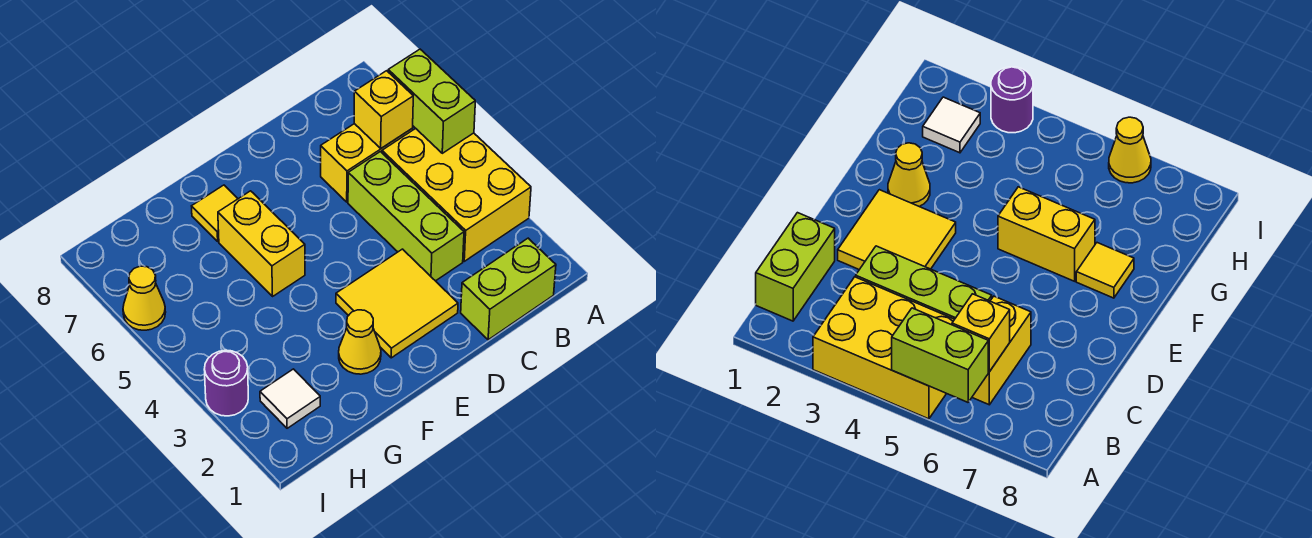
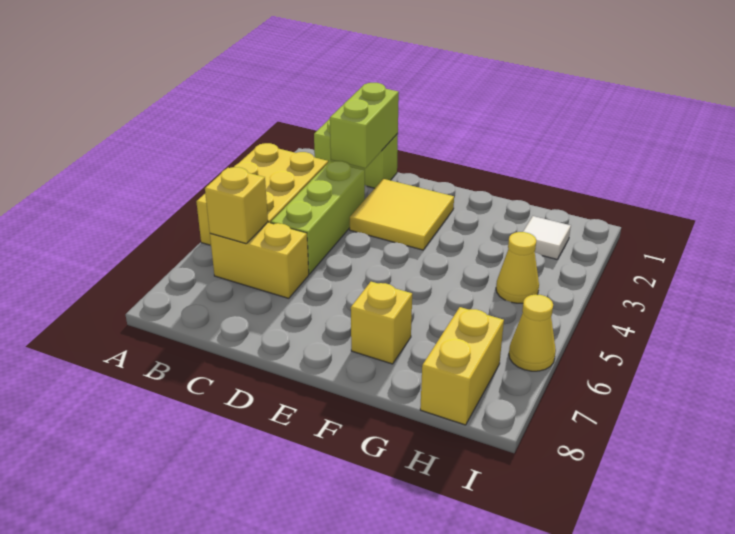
lime 1x2 brick [388,49,475,153] -> lime 1x2 brick moved to [330,83,399,168]
yellow 1x1 cone [339,310,381,374] -> yellow 1x1 cone moved to [496,232,539,303]
yellow 1x2 brick [218,191,305,296] -> yellow 1x2 brick moved to [420,307,504,425]
yellow 1x1 tile [192,185,238,241] -> yellow 1x1 brick [351,282,412,364]
purple 1x1 round brick [204,350,248,416] -> none

